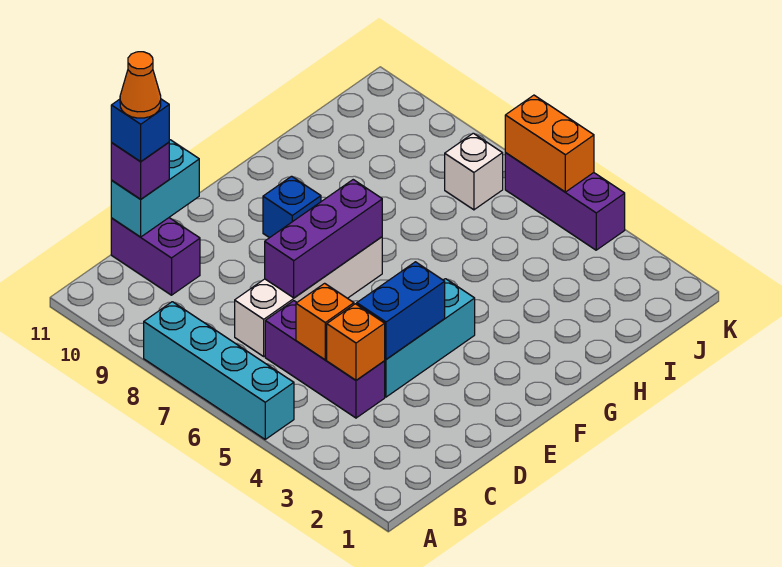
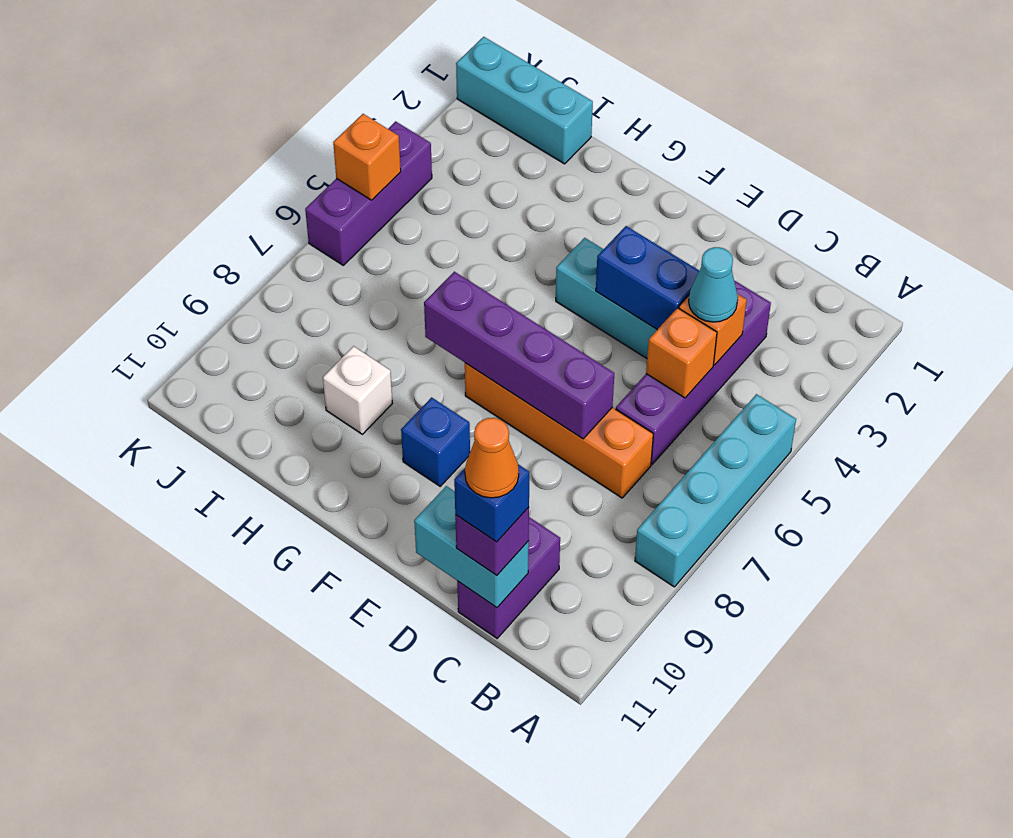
purple 1x3 brick [265,301,385,418] -> purple 1x4 brick [616,280,771,464]
none -> cyan 1x1 cone [689,247,738,322]
white 1x4 brick [235,237,382,356] -> orange 1x4 brick [465,363,653,498]
purple 1x3 brick [265,180,382,298] -> purple 1x4 brick [424,272,614,439]
none -> cyan 1x3 brick [456,37,593,164]
white 1x1 brick [445,133,503,210] -> white 1x1 brick moved to [323,346,393,434]
orange 1x2 brick [505,95,594,192] -> orange 1x1 brick [333,114,401,200]

